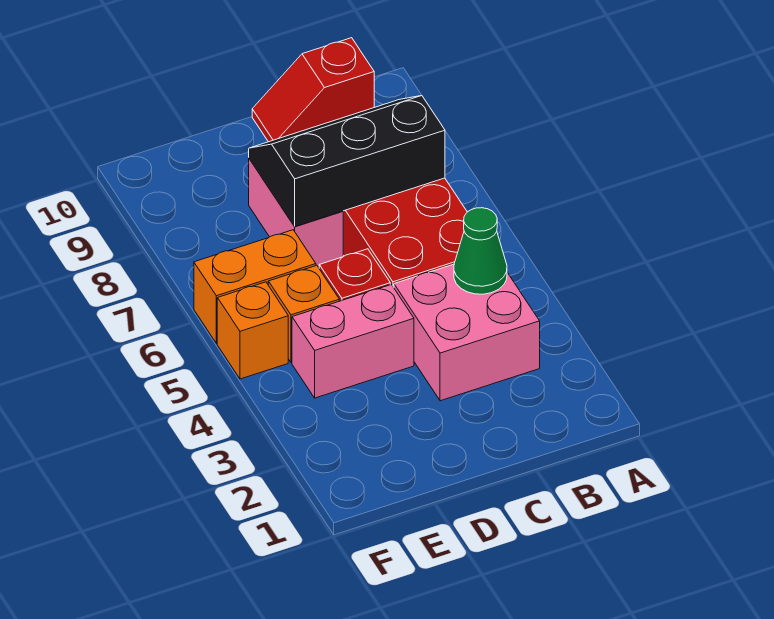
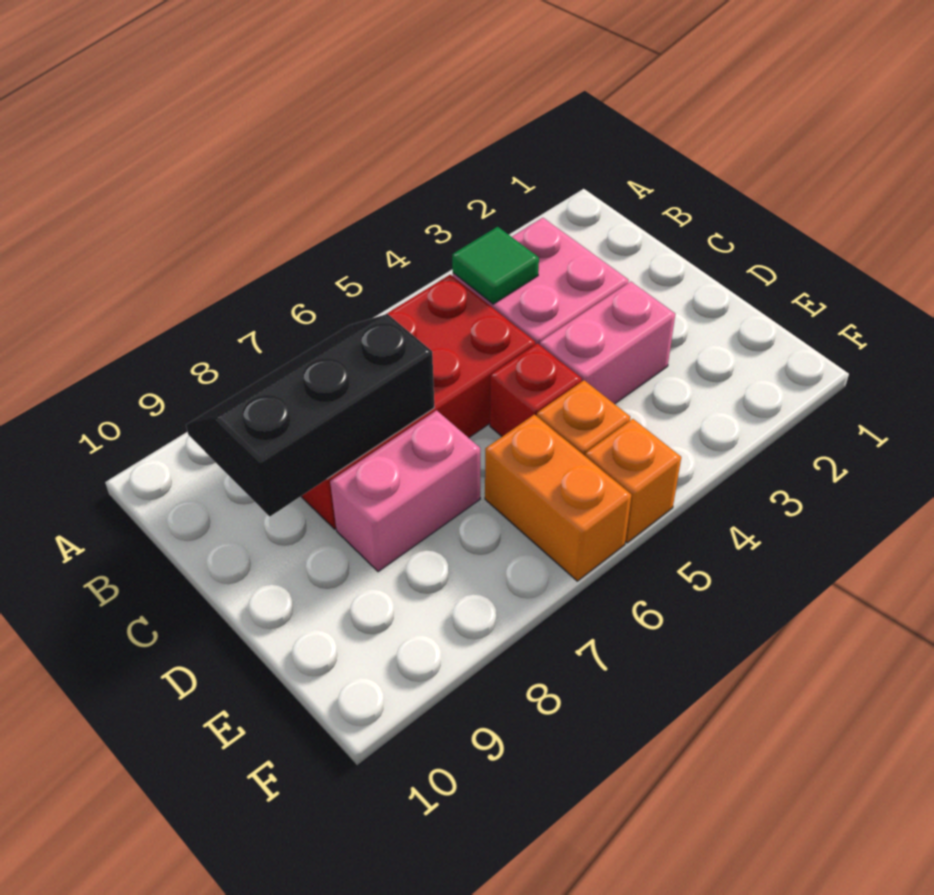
green 1x1 cone [454,208,507,294] -> green 1x1 tile [452,227,539,304]
black 2x3 slope [249,96,445,226] -> black 2x3 slope turned to [186,314,434,516]
red 1x2 slope [252,38,374,142] -> none
pink 1x2 brick [292,285,414,398] -> pink 1x2 brick turned to [540,281,675,404]

